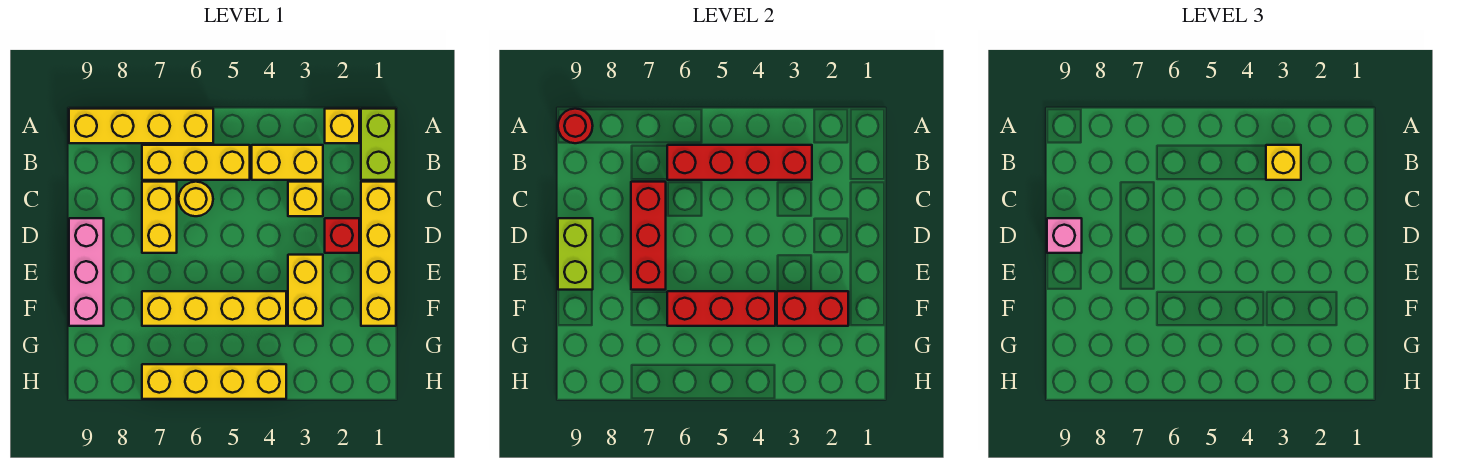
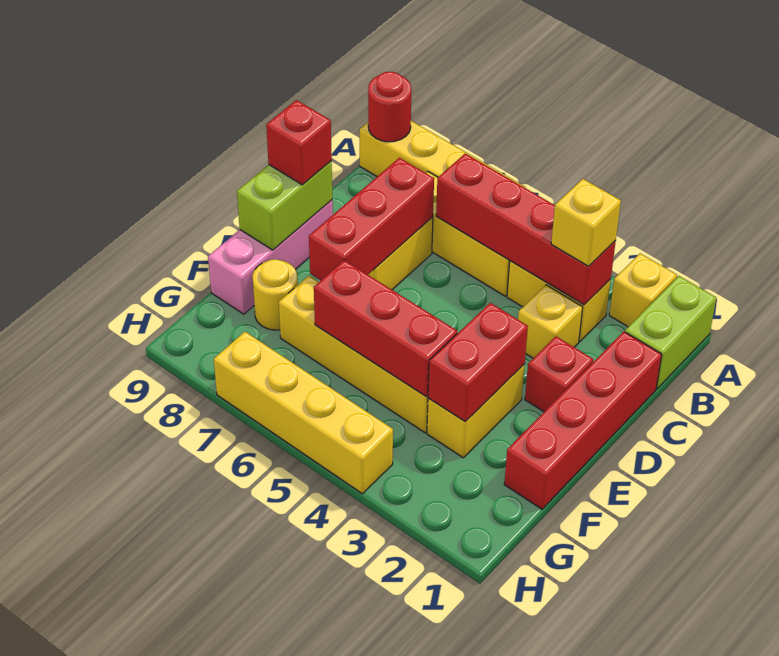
yellow 1x4 brick [361,182,396,326] -> red 1x4 brick [504,332,662,509]
yellow 1x1 round brick [179,182,213,216] -> yellow 1x1 round brick moved to [252,259,298,330]
pink 1x1 brick [1047,218,1082,253] -> red 1x1 brick [266,100,332,185]
red 1x2 brick [777,291,848,326] -> red 1x2 brick turned to [428,303,528,422]

